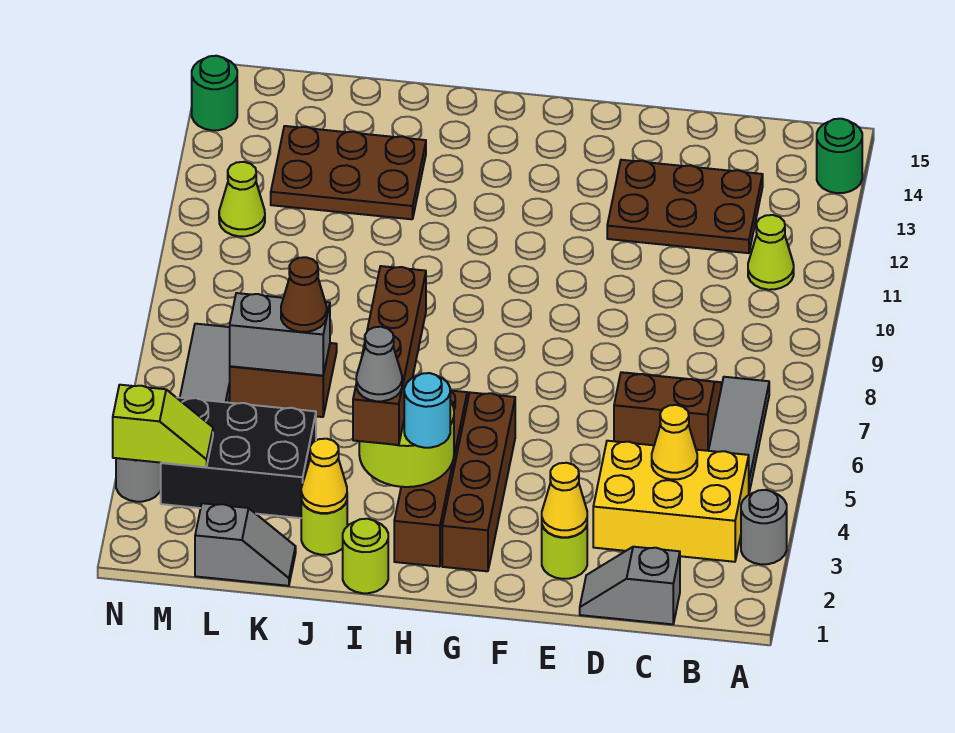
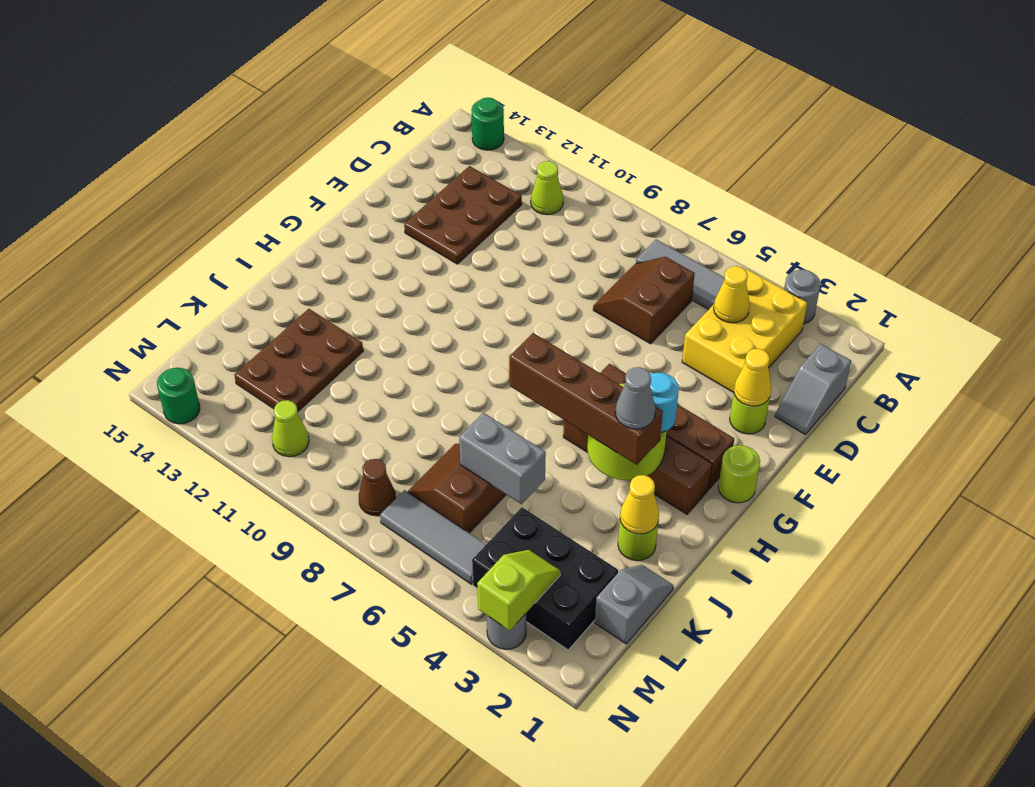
lime 1x1 round brick [343,519,388,593] -> lime 1x1 round brick moved to [718,445,760,503]
black 2x3 brick [161,397,316,518] -> black 2x3 brick turned to [472,507,618,650]
grey 1x2 brick [230,293,330,376] -> grey 1x2 brick turned to [459,413,546,504]
brown 1x1 cone [281,257,327,332] -> brown 1x1 cone moved to [359,459,396,516]

